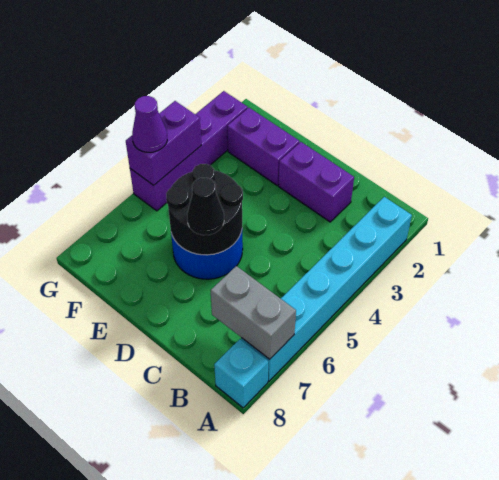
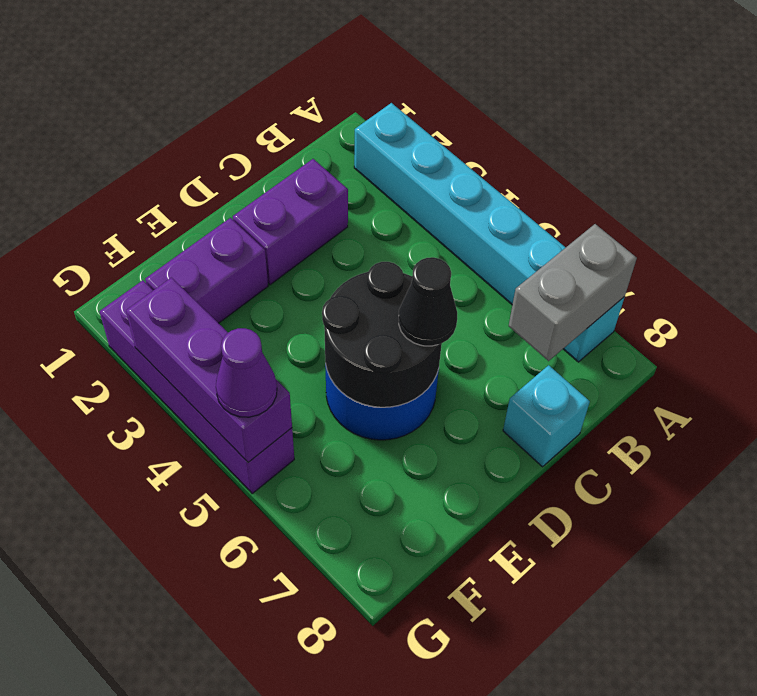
cyan 1x1 brick [214,339,268,408] -> cyan 1x1 brick moved to [503,365,590,467]
purple 1x2 brick [126,101,201,185] -> purple 1x3 brick [126,278,292,462]

